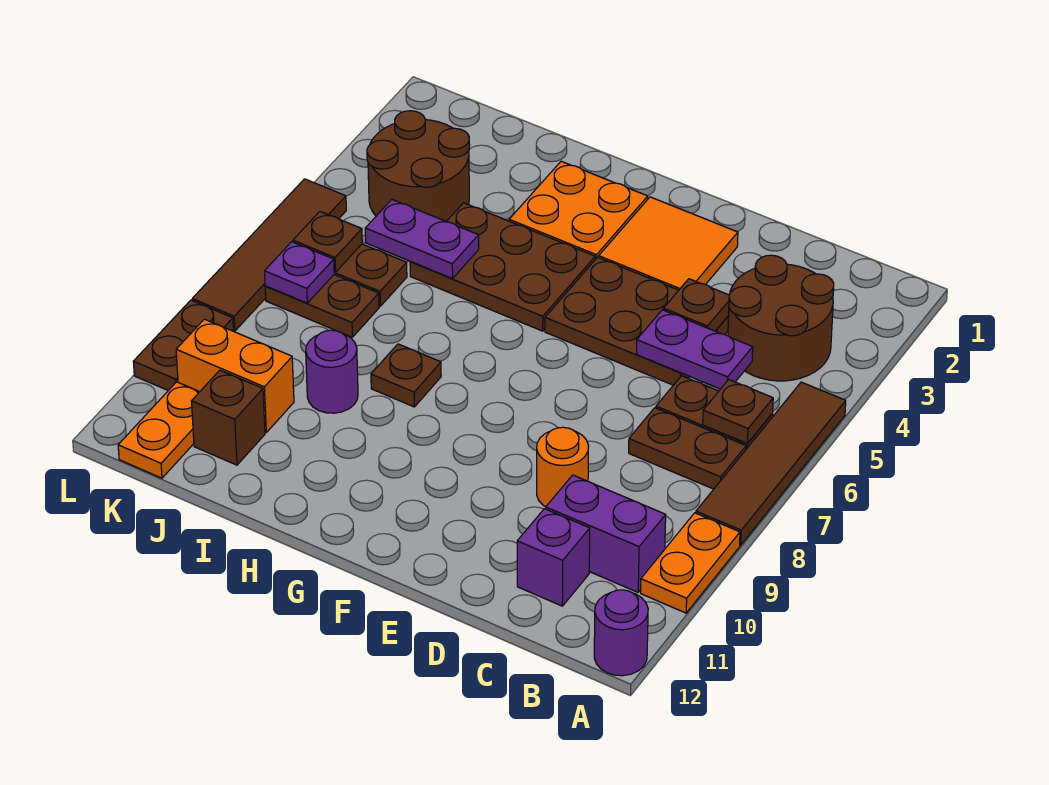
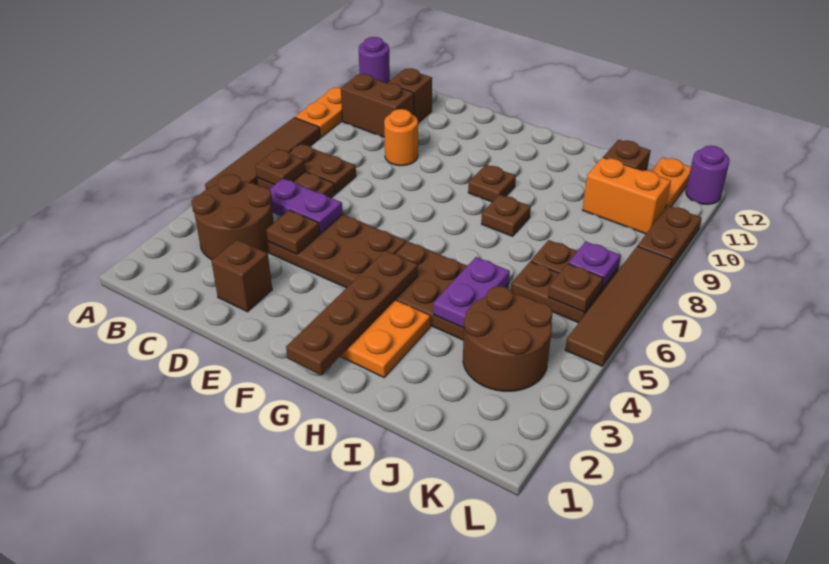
purple 1x2 brick [546,475,666,592] -> brown 1x2 brick [341,74,414,137]
purple 1x1 brick [517,509,590,606] -> brown 1x1 brick [388,69,432,123]
none -> brown 1x1 brick [211,240,272,312]
orange 2x2 tile [599,197,738,290] -> none
none -> brown 1x4 plate [286,251,418,375]
none -> brown 1x1 plate [468,165,516,202]
purple 1x2 plate [365,200,479,279] -> purple 1x2 plate turned to [433,257,510,328]
purple 1x1 round brick [306,330,358,413] -> purple 1x1 round brick moved to [686,146,730,204]

